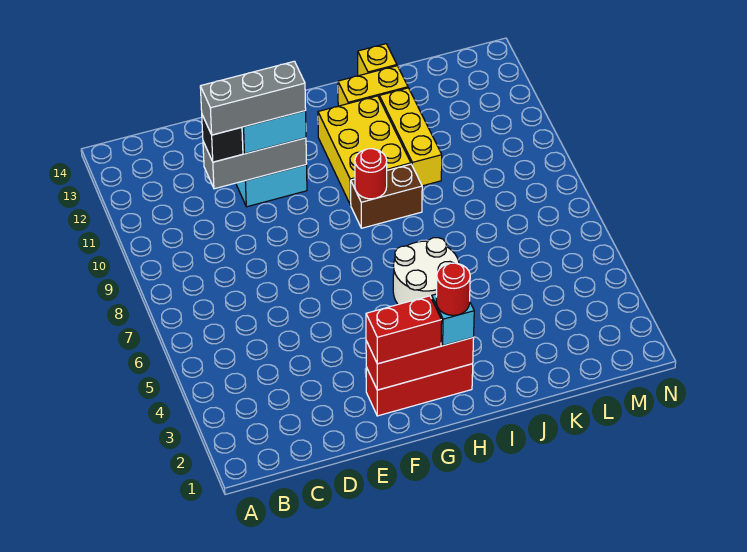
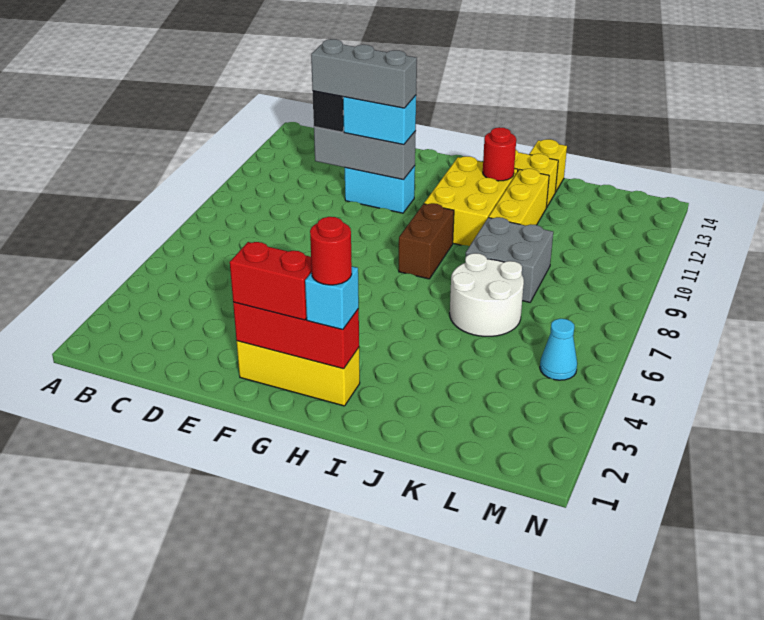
red 1x3 brick [366,364,473,416] -> yellow 1x3 brick [237,341,360,406]
white 2x2 round brick [393,238,459,304] -> white 2x2 round brick moved to [450,253,524,336]
brown 1x2 brick [351,164,422,228] -> brown 1x2 brick turned to [399,203,454,279]
red 1x1 round brick [355,149,387,199] -> red 1x1 round brick moved to [483,127,516,181]
none -> grey 2x2 brick [465,217,553,302]
none -> cyan 1x1 cone [540,319,577,380]

